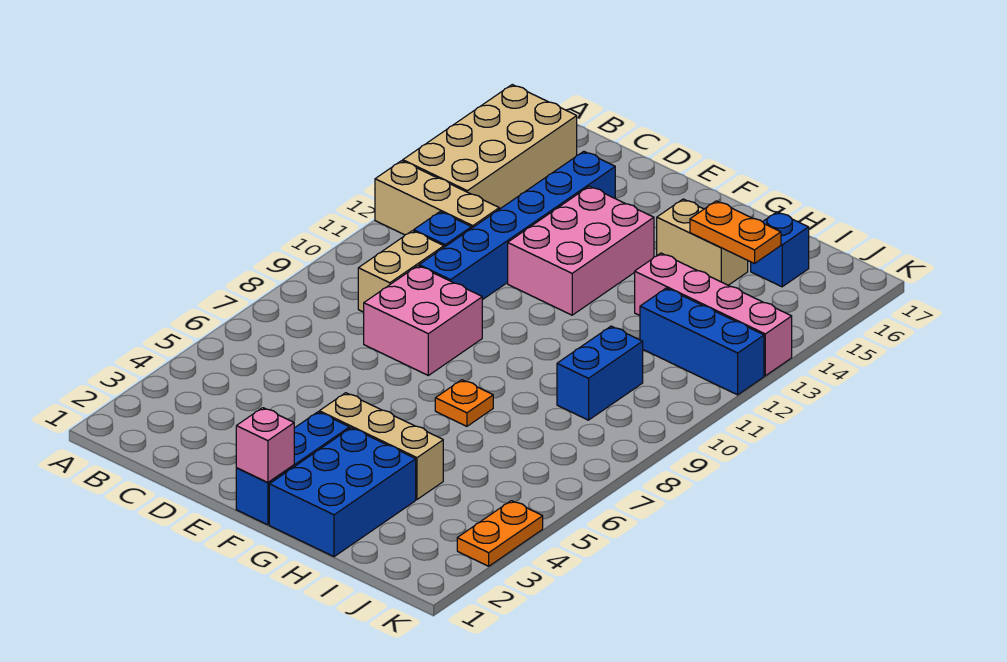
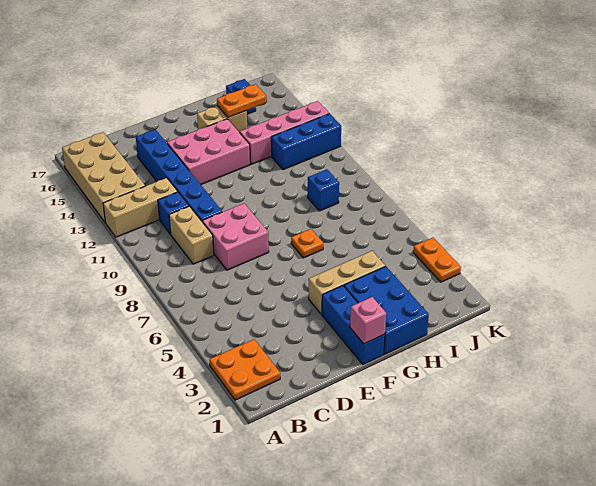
none -> orange 2x2 plate [209,339,280,400]
pink 2x3 brick [508,186,654,315] -> pink 2x3 brick turned to [167,119,250,184]
blue 1x2 brick [557,326,643,420] -> blue 1x1 brick [308,169,339,211]

